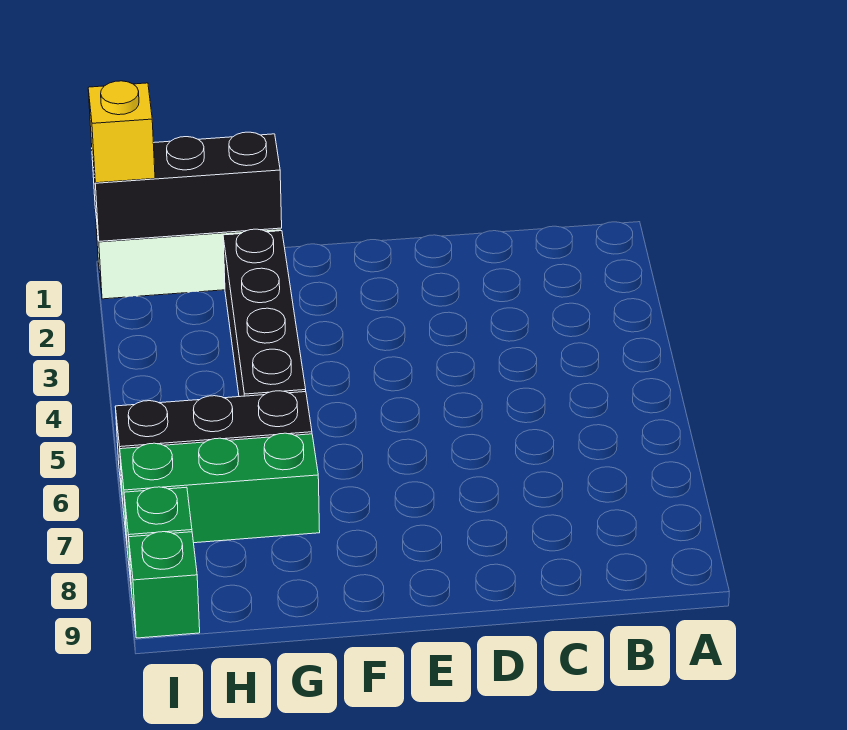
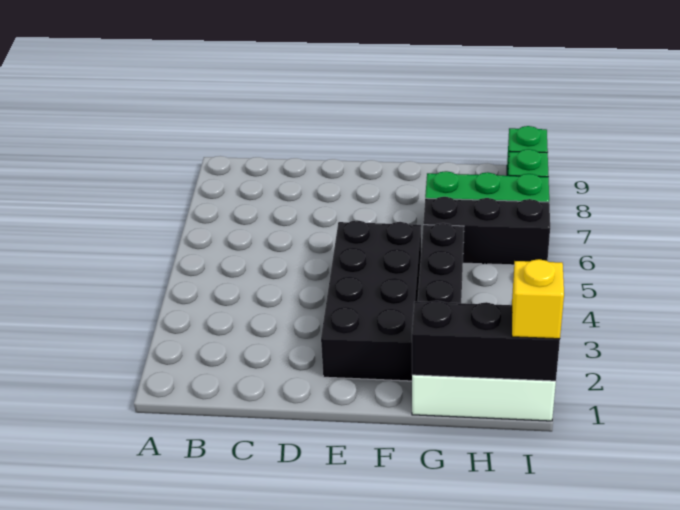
none -> black 2x4 brick [321,220,421,381]

